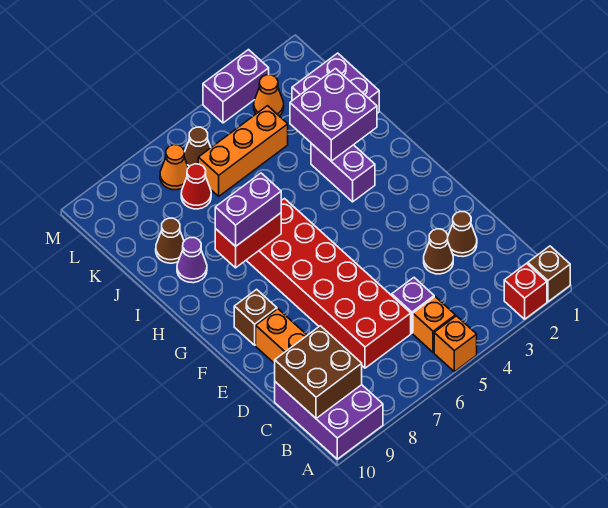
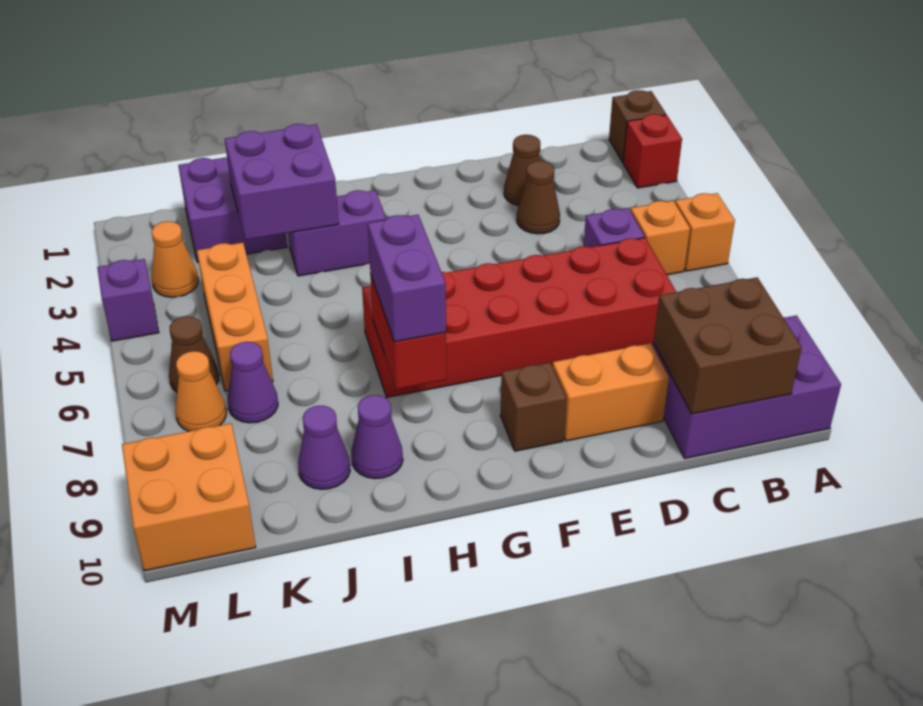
brown 1x1 cone [156,218,184,263] -> purple 1x1 cone [298,406,350,489]
red 1x1 cone [181,164,211,209] -> purple 1x1 cone [228,342,278,423]
none -> orange 2x2 brick [122,423,256,571]
purple 1x2 brick [203,50,269,123] -> purple 1x1 brick [97,259,159,341]

